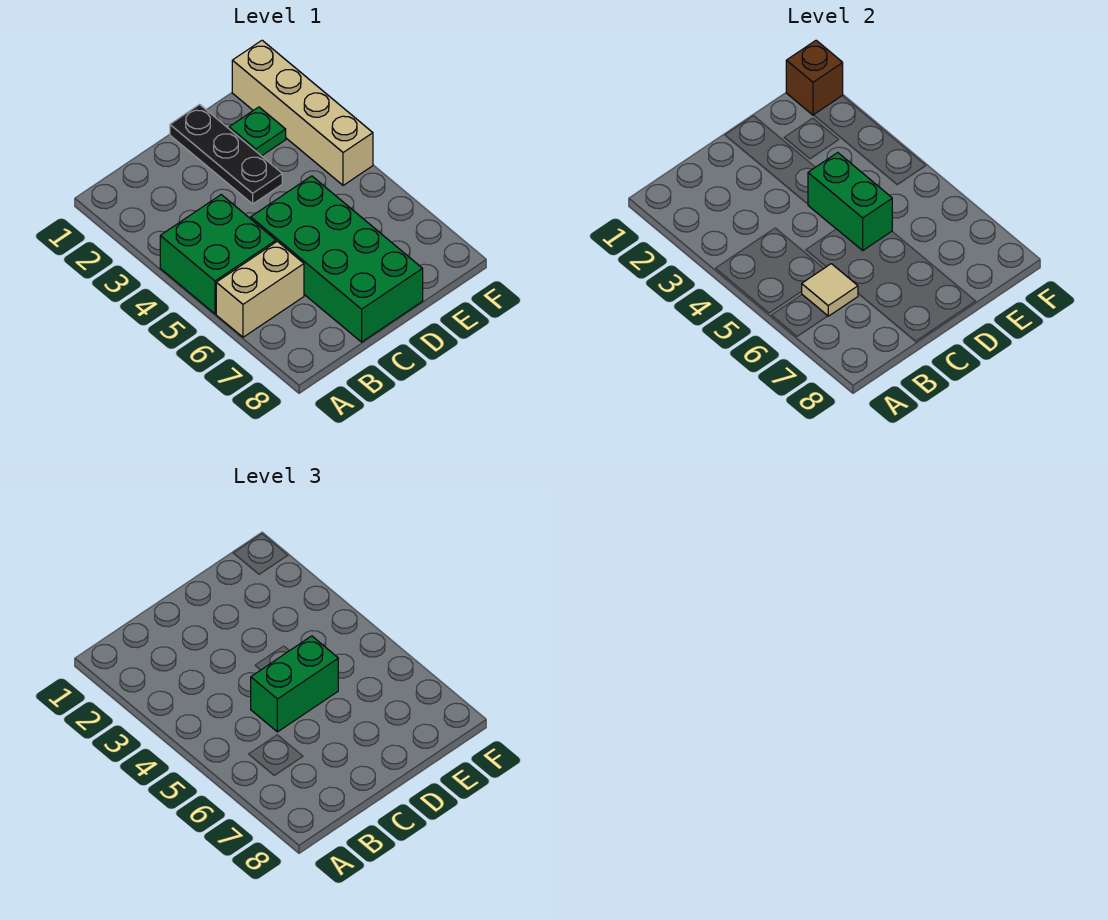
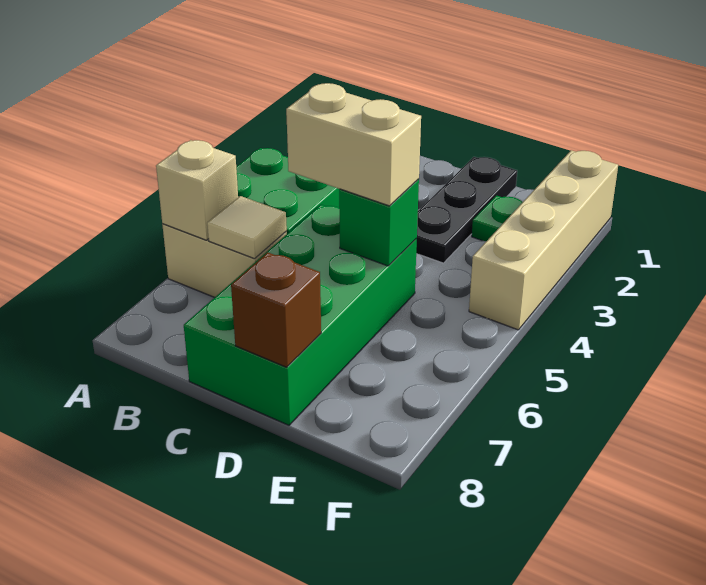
none -> tan 1x1 brick [156,140,238,240]
green 1x2 brick [251,636,338,732] -> tan 1x2 brick [286,83,421,206]
green 1x2 brick [808,153,892,250] -> green 1x1 brick [339,179,419,266]
brown 1x1 brick [786,40,843,115] -> brown 1x1 brick moved to [231,252,321,367]

